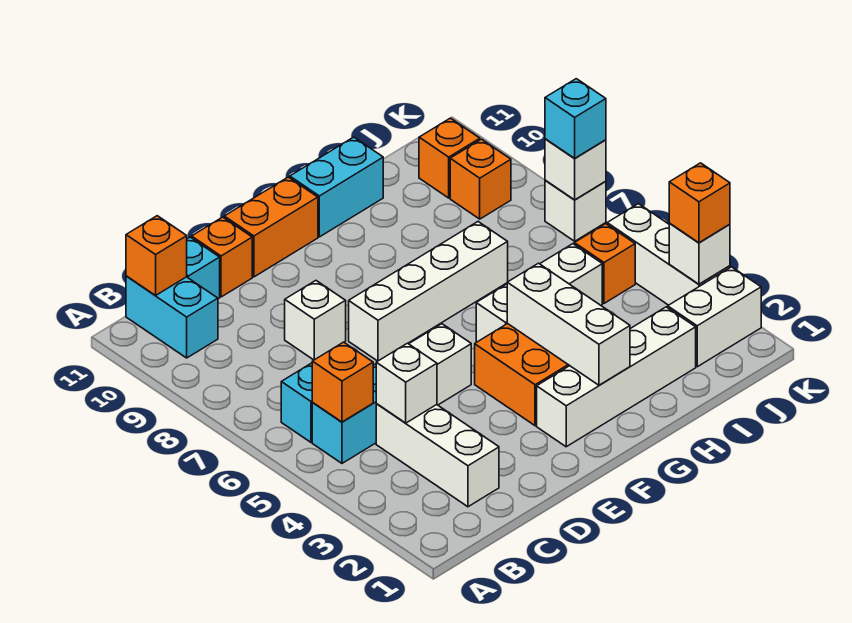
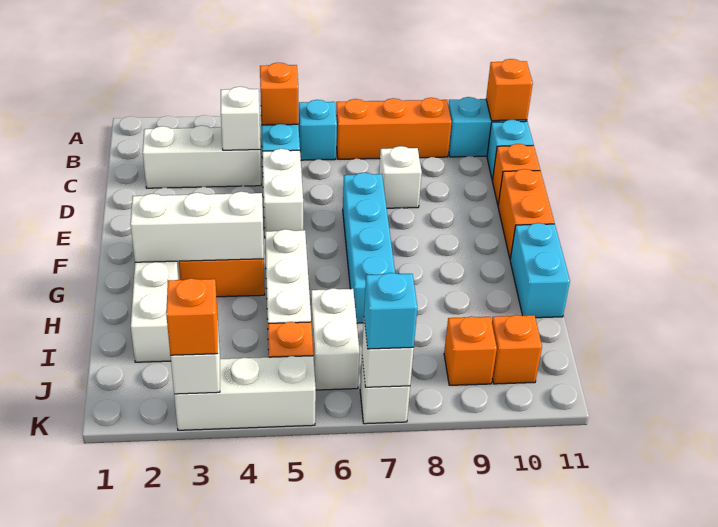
none -> orange 1x3 brick [336,98,451,159]
white 1x4 brick [349,222,508,361] -> cyan 1x4 brick [343,172,395,323]
white 1x2 brick [668,267,761,367] -> white 1x2 brick moved to [311,288,360,390]

